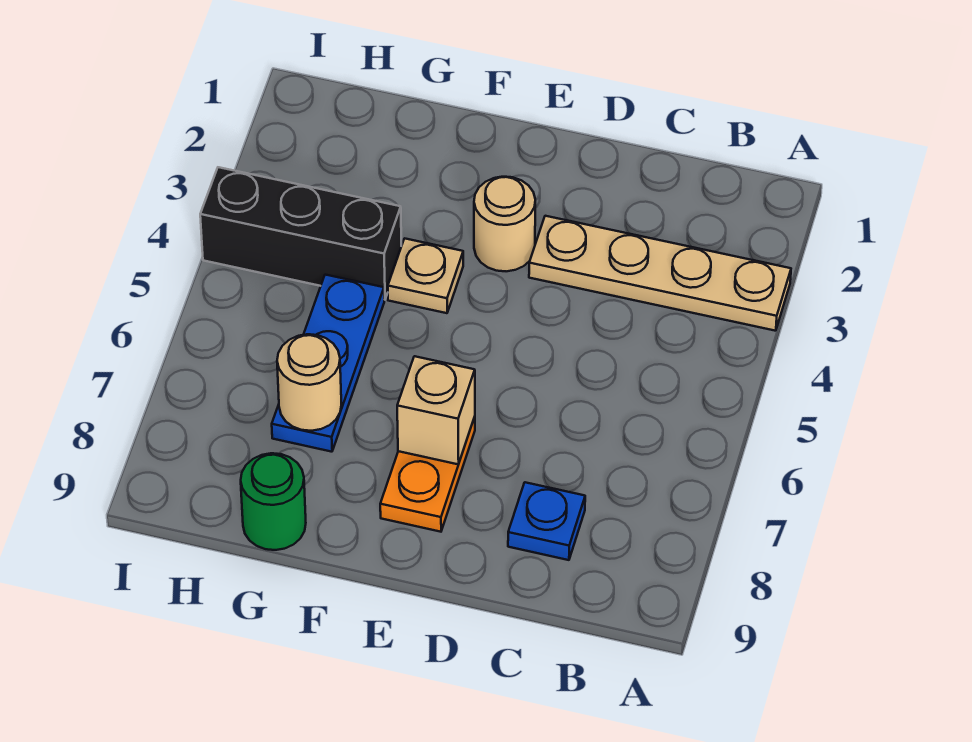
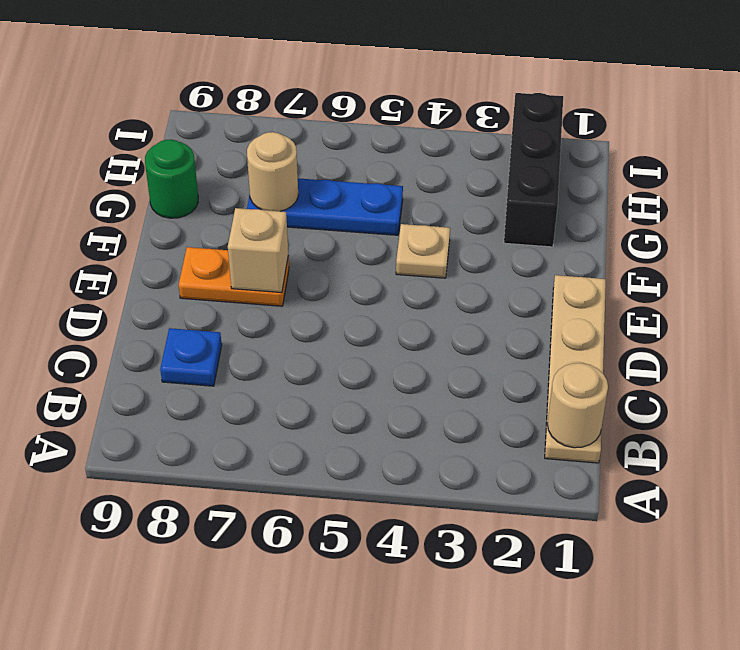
tan 1x4 plate [529,216,791,331] -> tan 1x4 plate moved to [545,275,606,463]
tan 1x1 round brick [474,177,535,271] -> tan 1x1 round brick moved to [547,363,608,448]
black 1x3 brick [200,167,401,300] -> black 1x3 brick moved to [504,93,563,247]

